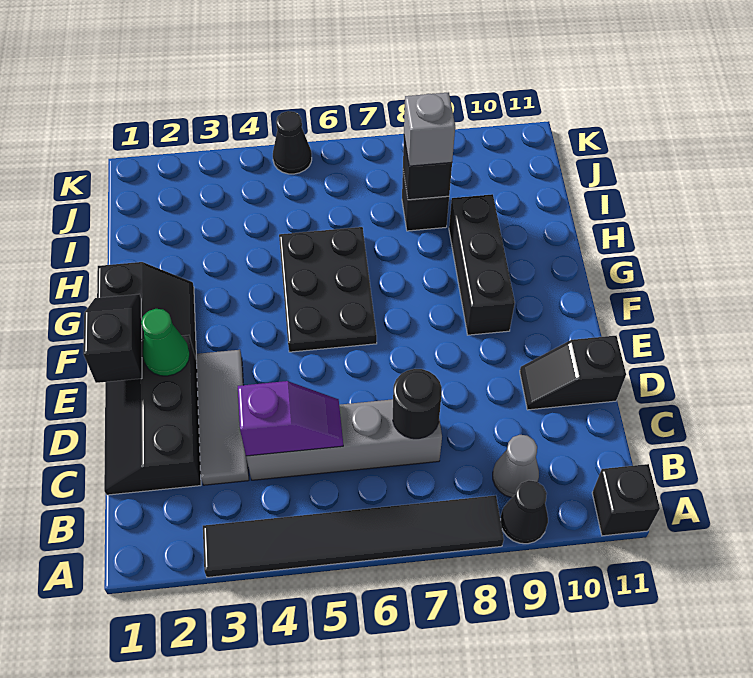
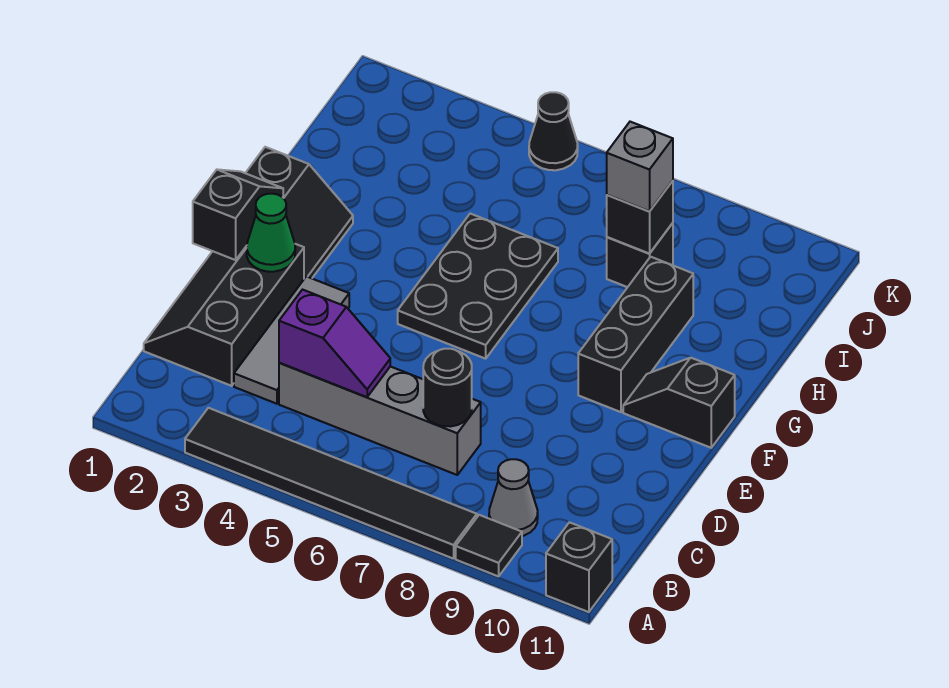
black 1x1 cone [501,480,548,544] -> black 1x1 tile [456,515,522,576]
black 1x2 slope [520,336,626,410] -> black 1x2 slope moved to [623,358,735,448]

